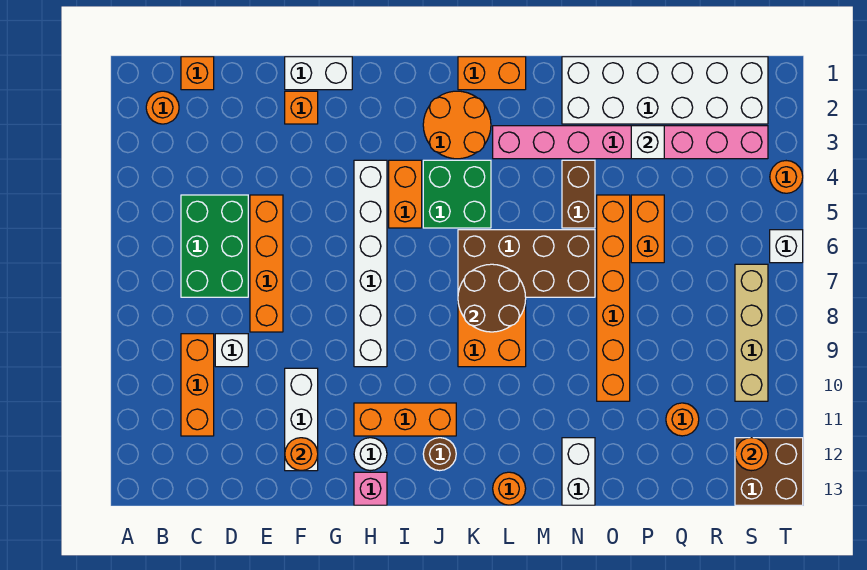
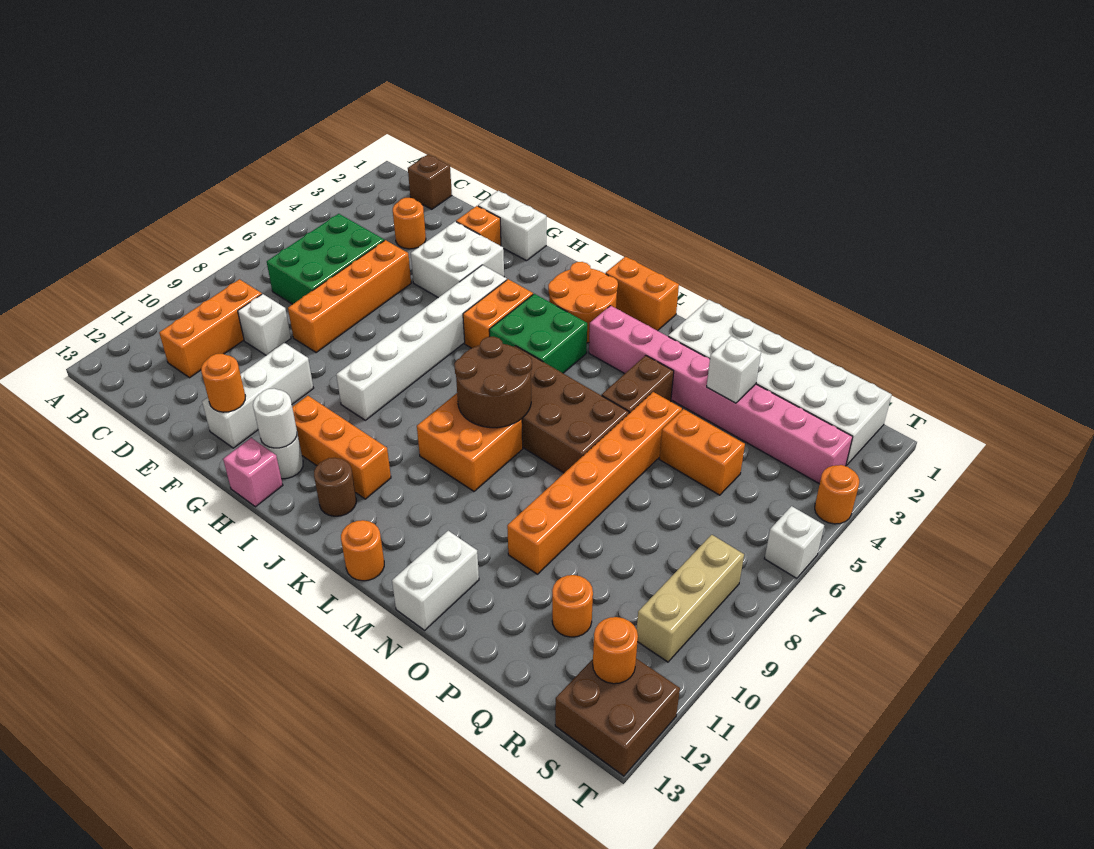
orange 1x1 round brick [146,91,179,124] -> orange 1x1 round brick moved to [393,197,426,249]
orange 1x1 brick [181,57,214,90] -> brown 1x1 brick [408,154,452,209]
none -> white 2x2 brick [411,222,504,298]
none -> white 1x1 round brick [253,389,297,448]
orange 1x2 brick [631,195,664,263] -> orange 1x2 brick turned to [659,409,745,495]
tan 1x4 brick [735,264,768,401] -> tan 1x3 brick [637,535,744,662]

